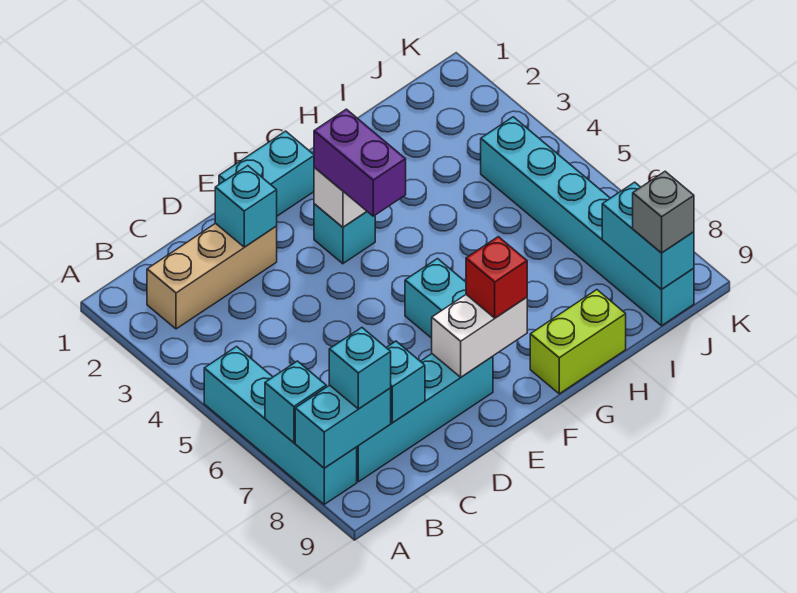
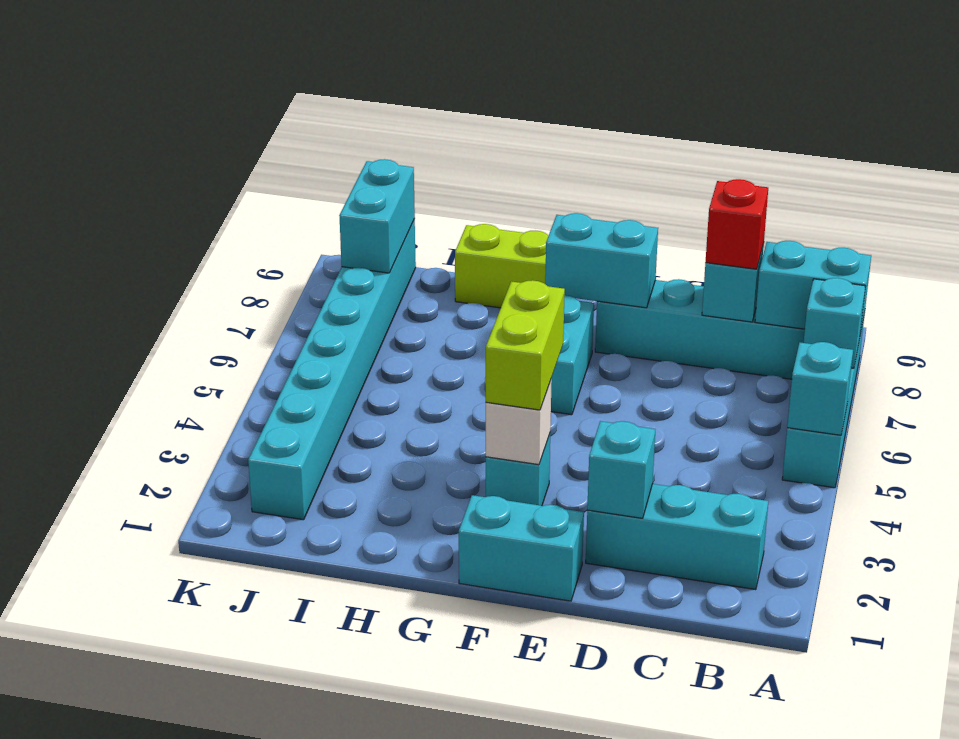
tan 1x3 brick [147,223,277,329] -> cyan 1x3 brick [586,484,768,590]
cyan 1x1 brick [329,328,391,409] -> cyan 1x1 brick moved to [787,342,853,435]
white 1x2 brick [432,295,527,377] -> cyan 1x2 brick [545,213,658,308]
purple 1x2 brick [314,109,406,216] -> lime 1x2 brick [486,280,565,410]
red 1x1 brick [466,237,527,318] -> red 1x1 brick moved to [705,179,768,269]
cyan 1x6 brick [481,117,694,326] -> cyan 1x8 brick [248,219,416,520]
grey 1x1 brick [633,171,694,253] -> none

